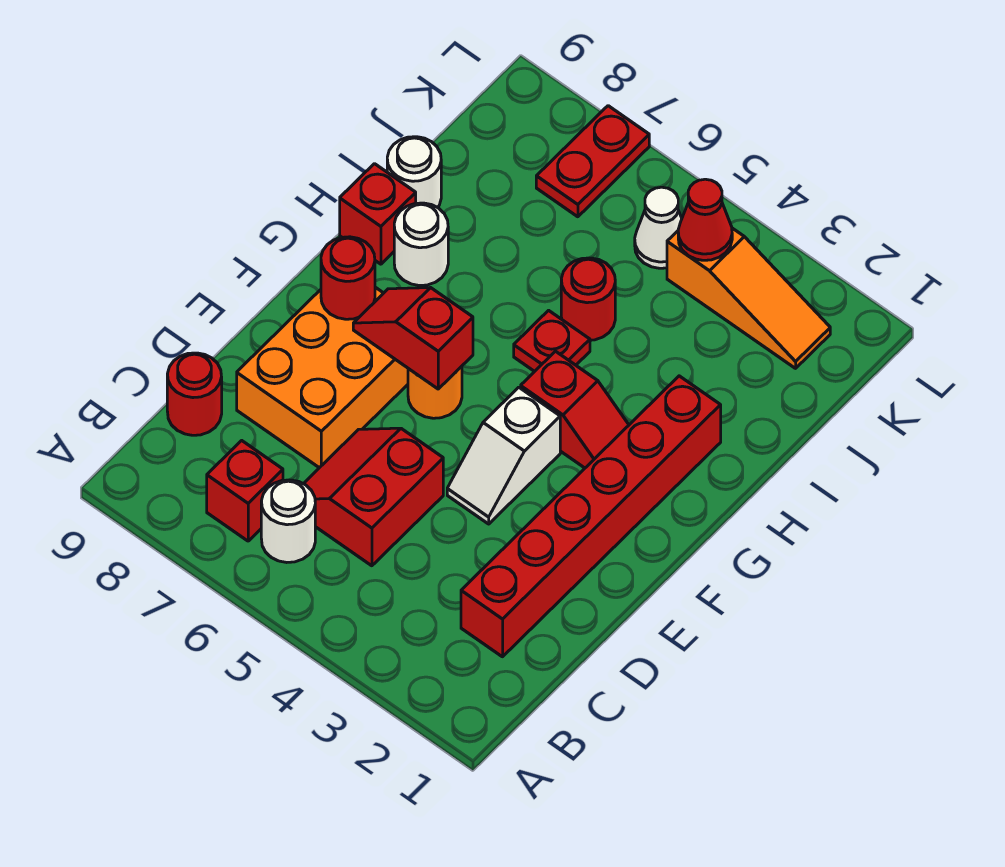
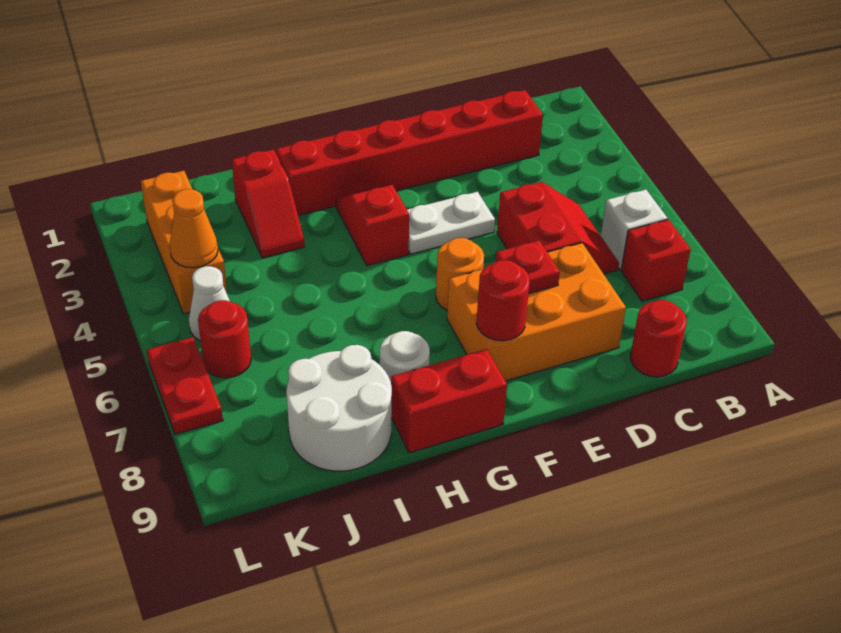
white 1x1 round brick [261,480,315,563] -> white 1x1 brick [601,190,667,270]
red 2x2 slope [304,428,443,566] -> red 2x2 slope turned to [497,182,619,274]
white 1x2 slope [447,387,560,524] -> white 1x2 plate [407,192,495,254]
red 1x2 slope [353,288,473,389] -> red 1x2 slope moved to [232,149,305,258]
red 1x1 plate [514,310,590,371] -> red 1x1 plate moved to [495,241,560,293]
red 1x1 brick [340,164,416,264] -> red 1x2 brick [391,349,507,453]
red 1x1 round brick [561,258,615,340] -> red 1x1 round brick moved to [198,300,251,378]
white 1x1 round brick [387,137,441,208] -> white 2x2 round brick [286,345,392,471]
orange 1x3 slope [667,228,830,368] -> orange 1x3 brick [141,171,227,314]
red 1x1 cone [678,179,732,260] -> orange 1x1 cone [170,189,218,268]
red 1x2 plate [536,106,649,217] -> red 1x2 plate turned to [147,337,223,434]

